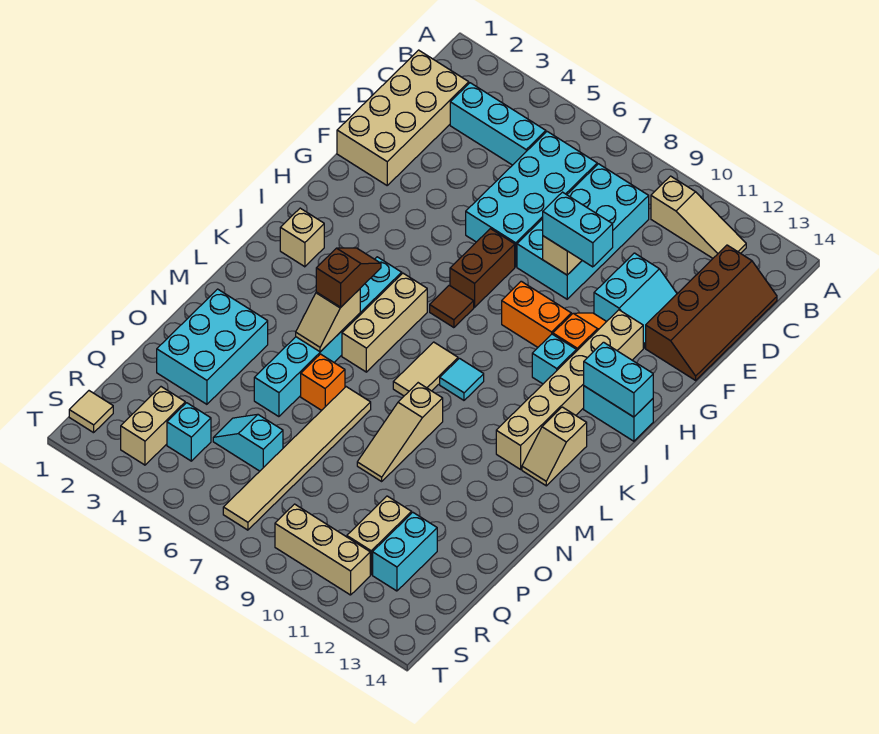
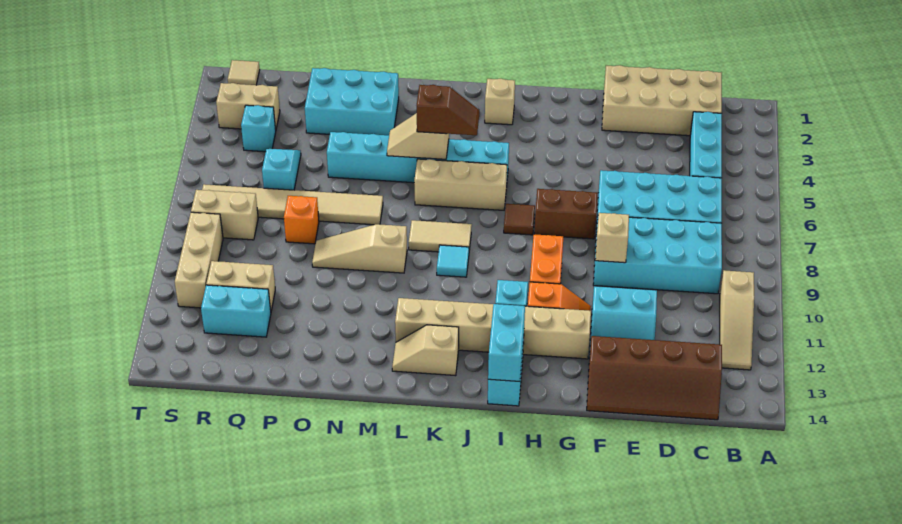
cyan 1x2 brick [543,192,613,267] -> none
orange 1x1 brick [301,354,345,410] -> orange 1x1 brick moved to [284,196,319,244]
none -> tan 1x2 brick [191,190,258,240]

